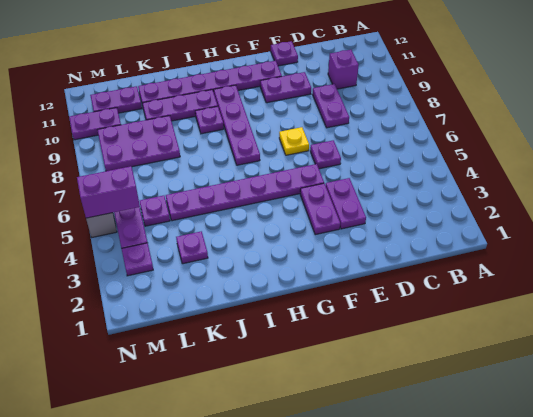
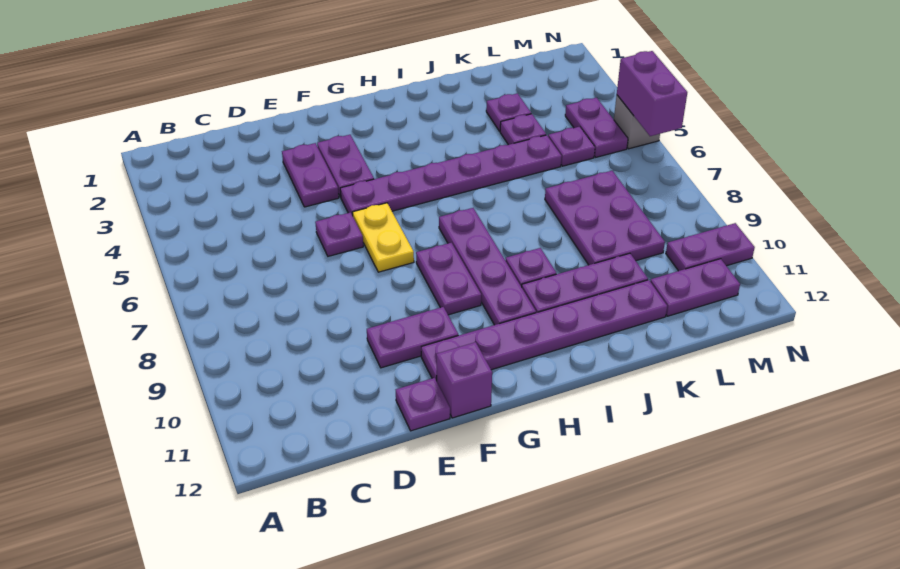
purple 1x1 brick [328,50,359,89] -> purple 1x1 brick moved to [436,342,492,418]
purple 1x2 plate [313,84,349,128] -> purple 1x2 plate moved to [416,243,481,315]
yellow 1x1 plate [279,127,309,155] -> yellow 1x2 plate [353,203,414,272]
purple 2x3 plate [98,116,180,171] -> purple 2x3 plate turned to [545,171,665,265]
purple 1x1 plate [122,243,153,276] -> purple 1x1 plate moved to [500,114,546,145]
purple 1x2 brick [77,166,140,218] -> purple 1x2 brick turned to [617,51,687,136]

